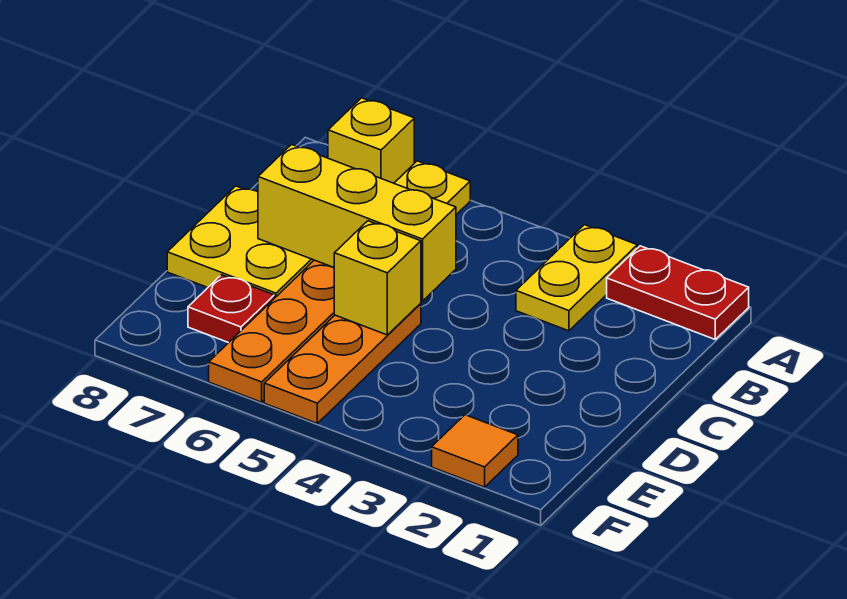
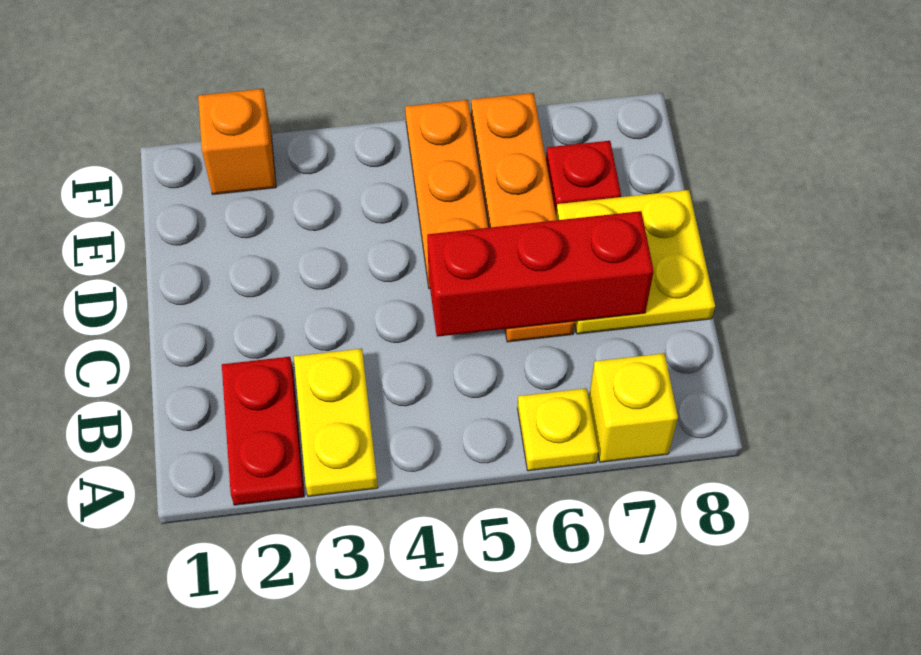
red 1x2 plate [607,246,749,339] -> red 1x2 plate turned to [222,357,304,505]
yellow 1x3 brick [258,145,456,301] -> red 1x3 brick [427,211,654,337]
yellow 1x1 brick [334,221,421,335] -> none
orange 1x1 tile [432,415,518,487] -> orange 1x1 brick [198,89,276,194]

